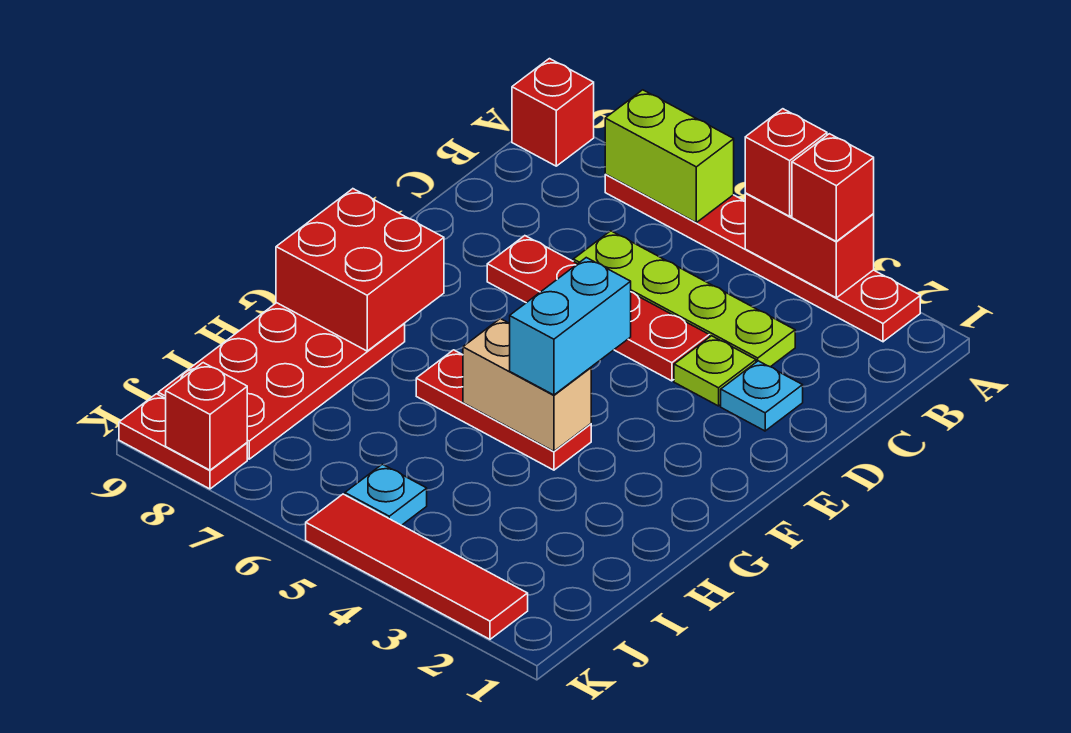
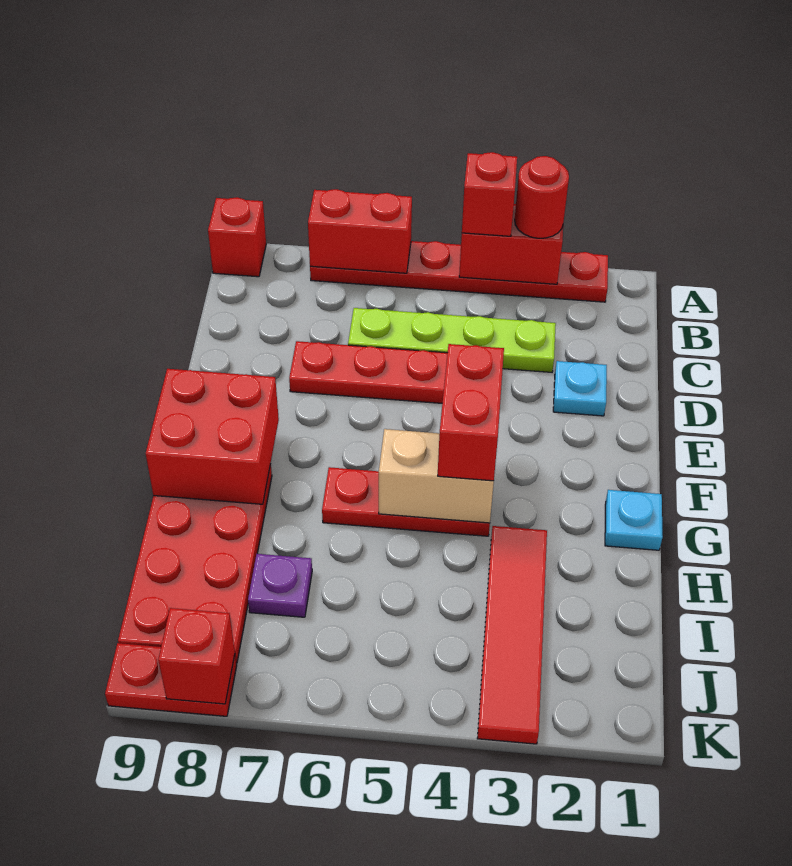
red 1x1 brick [792,134,874,241] -> red 1x1 round brick [515,156,569,238]
lime 1x2 brick [605,90,734,223] -> red 1x2 brick [308,189,412,273]
lime 1x1 plate [674,336,756,406] -> none
cyan 1x2 brick [509,258,631,395] -> red 1x2 brick [438,344,504,481]
none -> purple 1x1 plate [248,554,312,617]
cyan 1x1 plate [345,464,427,525] -> cyan 1x1 plate moved to [605,490,663,550]
red 1x4 tile [306,494,528,639] -> red 1x4 tile turned to [477,526,547,744]

